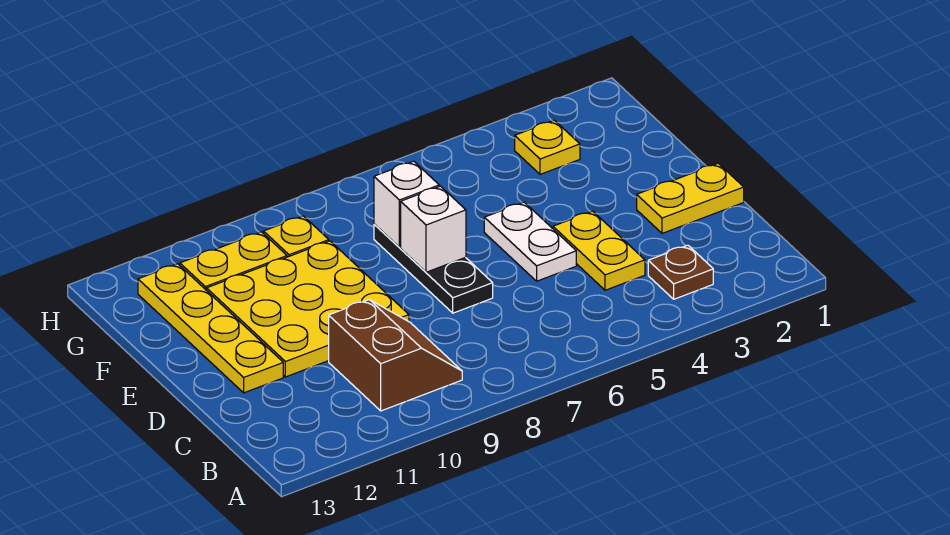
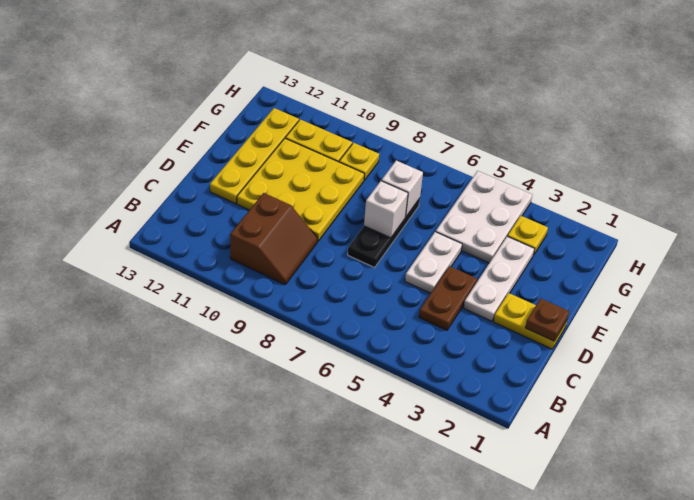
brown 1x1 plate [648,245,713,299] -> brown 1x1 plate moved to [525,298,569,341]
yellow 1x2 plate [553,211,645,290] -> brown 1x2 plate [419,266,477,330]
none -> white 1x3 plate [464,236,535,321]
none -> white 2x3 plate [436,171,532,263]

